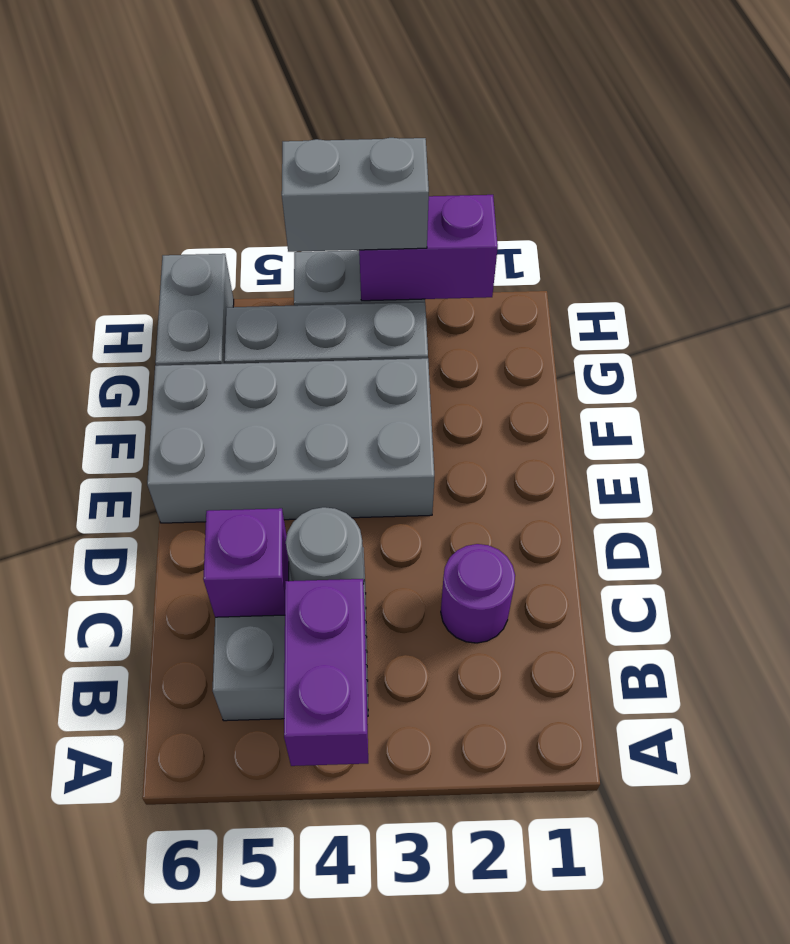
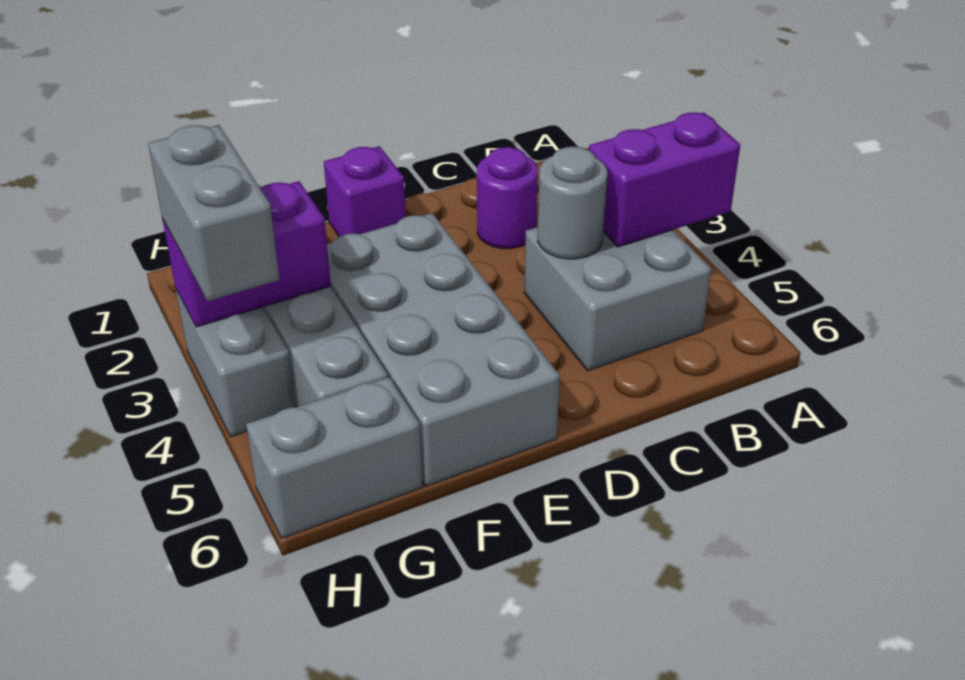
purple 1x1 brick [203,508,289,617] -> purple 1x1 brick moved to [324,146,406,237]
purple 1x2 brick [359,195,498,301] -> purple 1x2 brick turned to [162,181,331,327]

